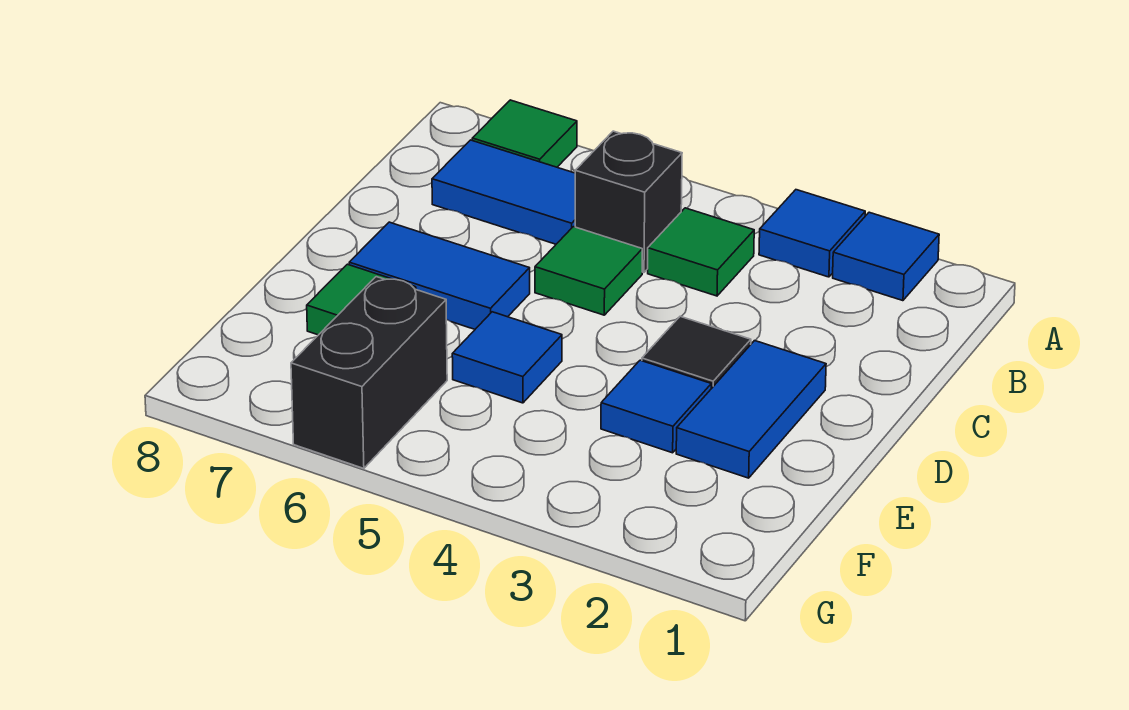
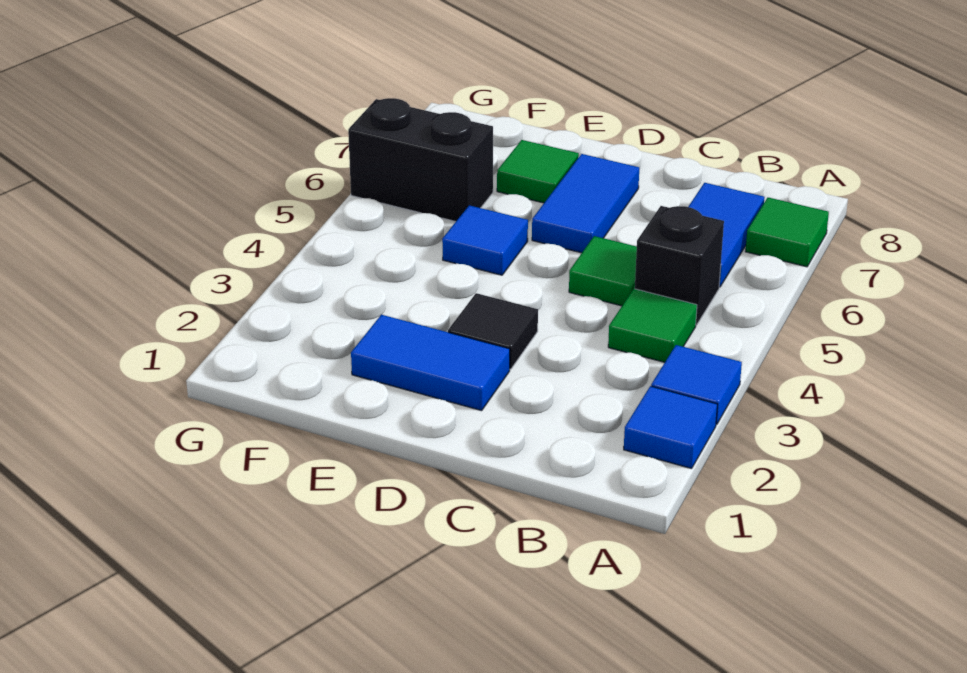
blue 1x1 tile [601,360,711,453] -> none

